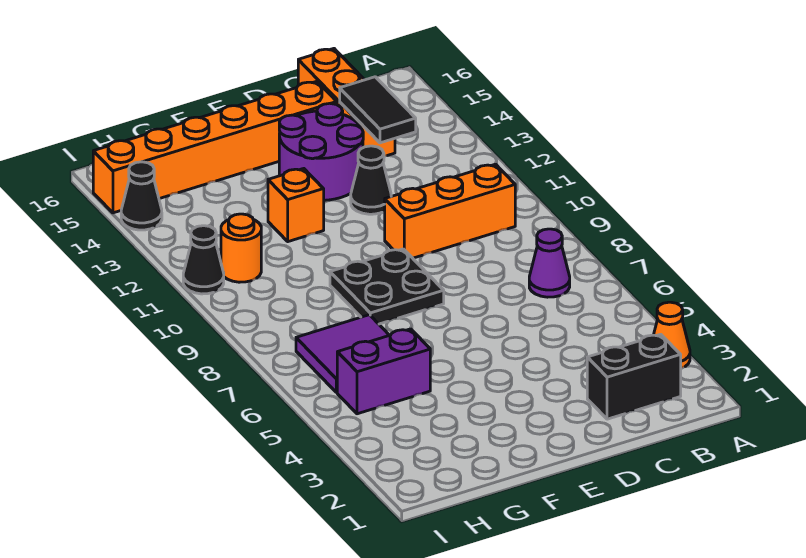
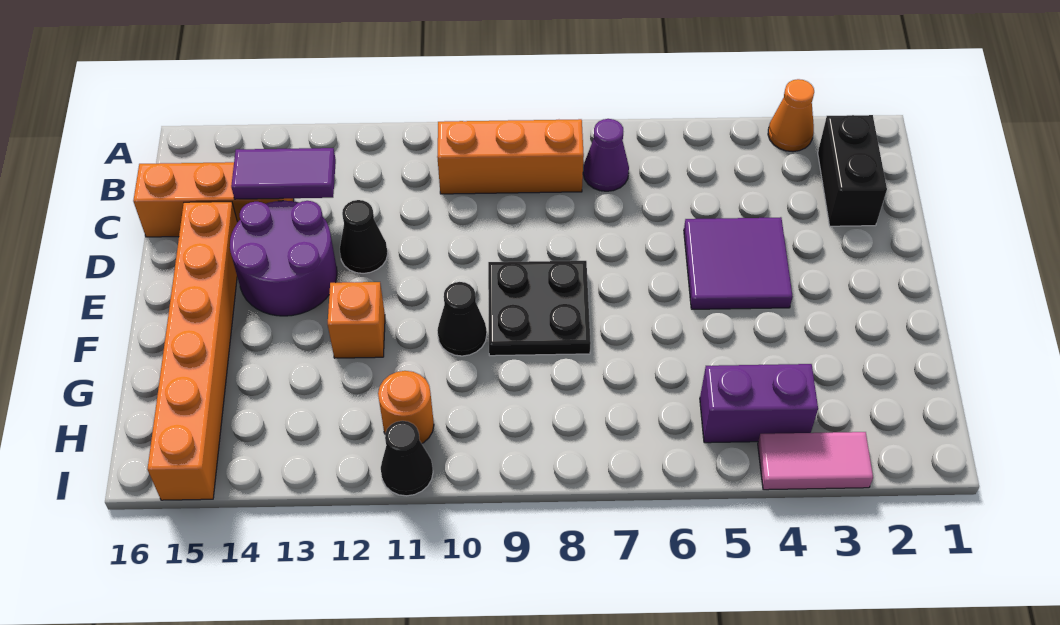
orange 1x3 brick [385,164,515,258] -> orange 1x3 brick turned to [437,119,584,194]
black 1x2 tile [340,77,416,143] -> purple 1x2 tile [231,148,336,199]
purple 1x2 brick [337,329,430,414] -> purple 1x2 brick turned to [700,364,818,443]
purple 2x2 tile [296,315,389,393] -> purple 2x2 tile moved to [684,217,793,309]
none -> pink 1x2 tile [758,432,873,490]
black 1x1 cone [121,162,162,230] -> black 1x1 cone moved to [437,282,487,356]

